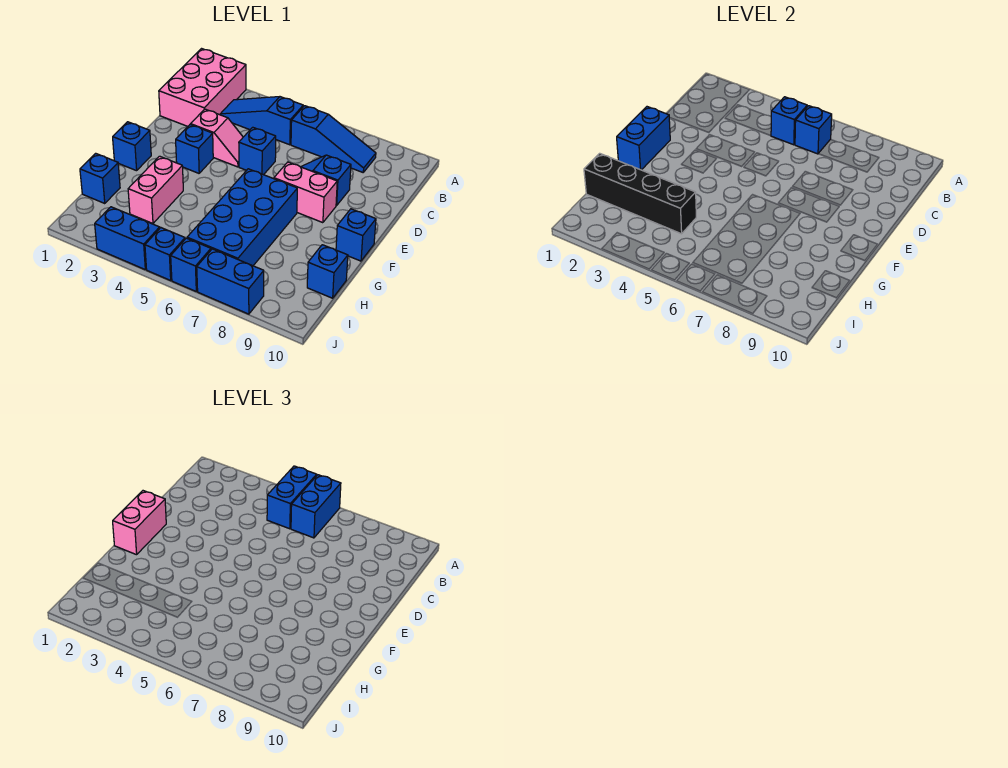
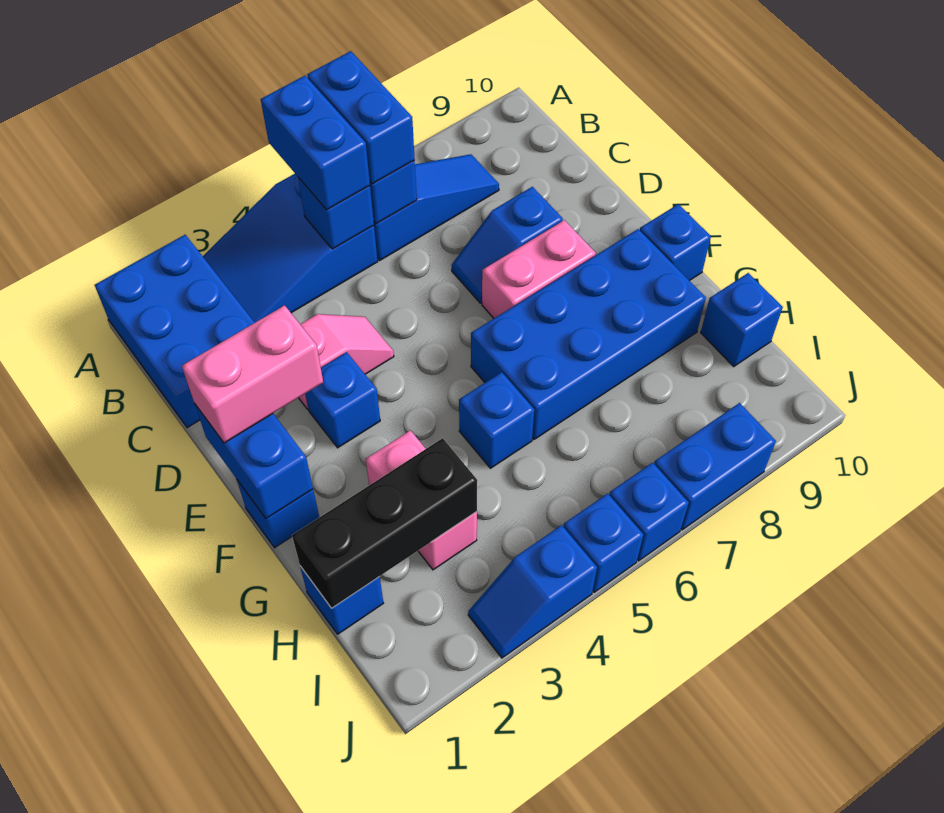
pink 2x3 brick [159,49,246,126] -> blue 2x3 brick [95,235,255,428]
blue 1x3 slope [220,97,303,145] -> blue 2x3 slope [203,174,378,322]
blue 1x1 brick [239,127,276,175] -> blue 1x1 brick moved to [459,372,534,468]
pink 1x2 brick [113,491,166,555] -> pink 1x2 brick turned to [182,305,323,443]
blue 2x4 brick [187,169,297,266] -> blue 2x4 brick turned to [471,229,706,439]
black 1x4 brick [584,153,696,234] -> black 1x3 brick [292,438,477,608]
blue 1x2 brick [95,207,160,269] -> blue 1x2 slope [468,525,597,658]

